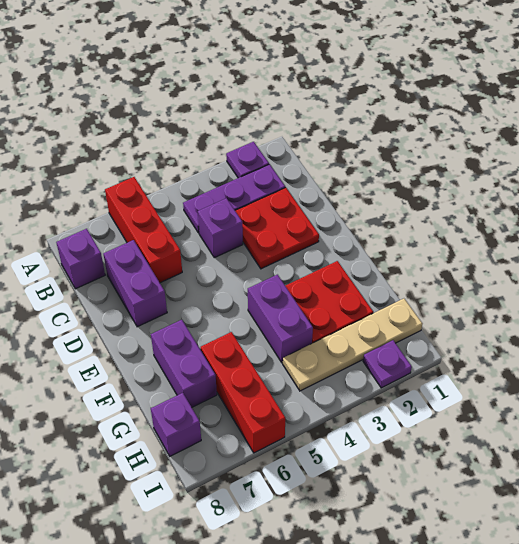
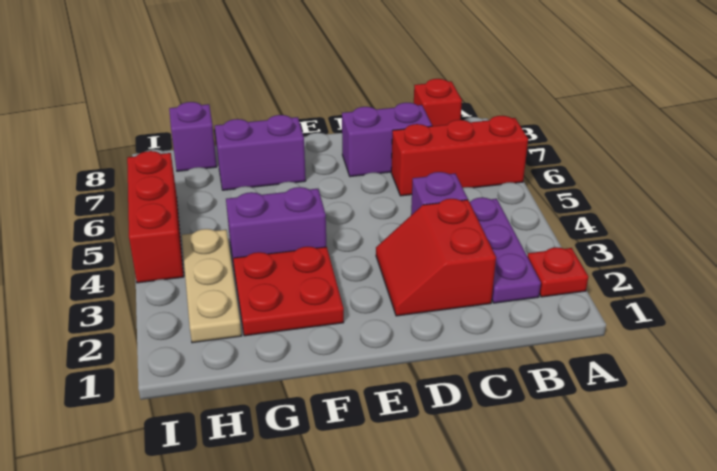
purple 1x1 plate [226,142,269,178] -> red 1x1 plate [527,247,588,297]
purple 1x1 brick [56,229,105,289] -> red 1x1 brick [414,79,462,126]
red 2x2 plate [235,187,319,269] -> red 2x2 slope [376,199,496,316]
red 1x3 brick [201,332,285,453] -> red 1x3 brick turned to [127,151,184,283]
tan 1x4 plate [283,299,422,391] -> tan 1x3 plate [182,229,241,343]
purple 1x1 plate [363,340,412,388] -> none

